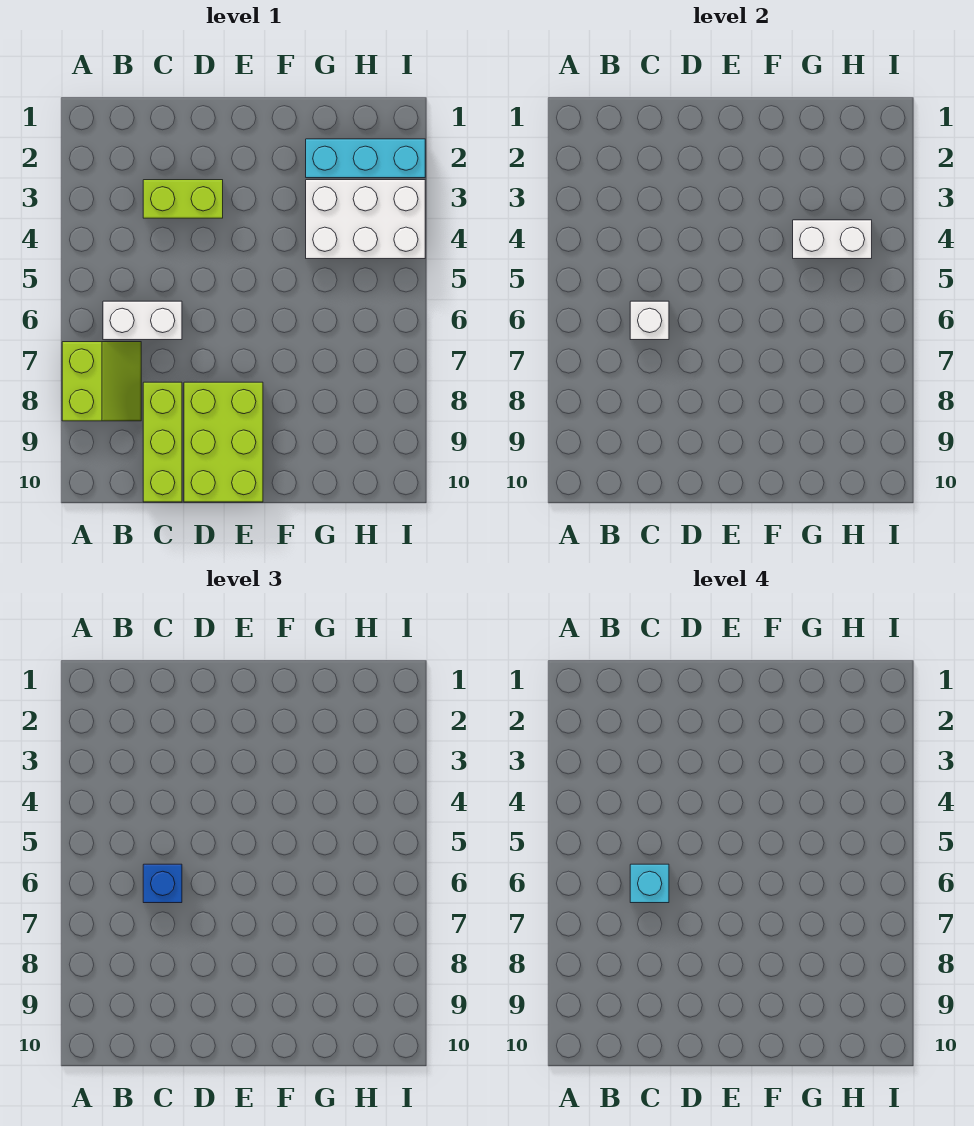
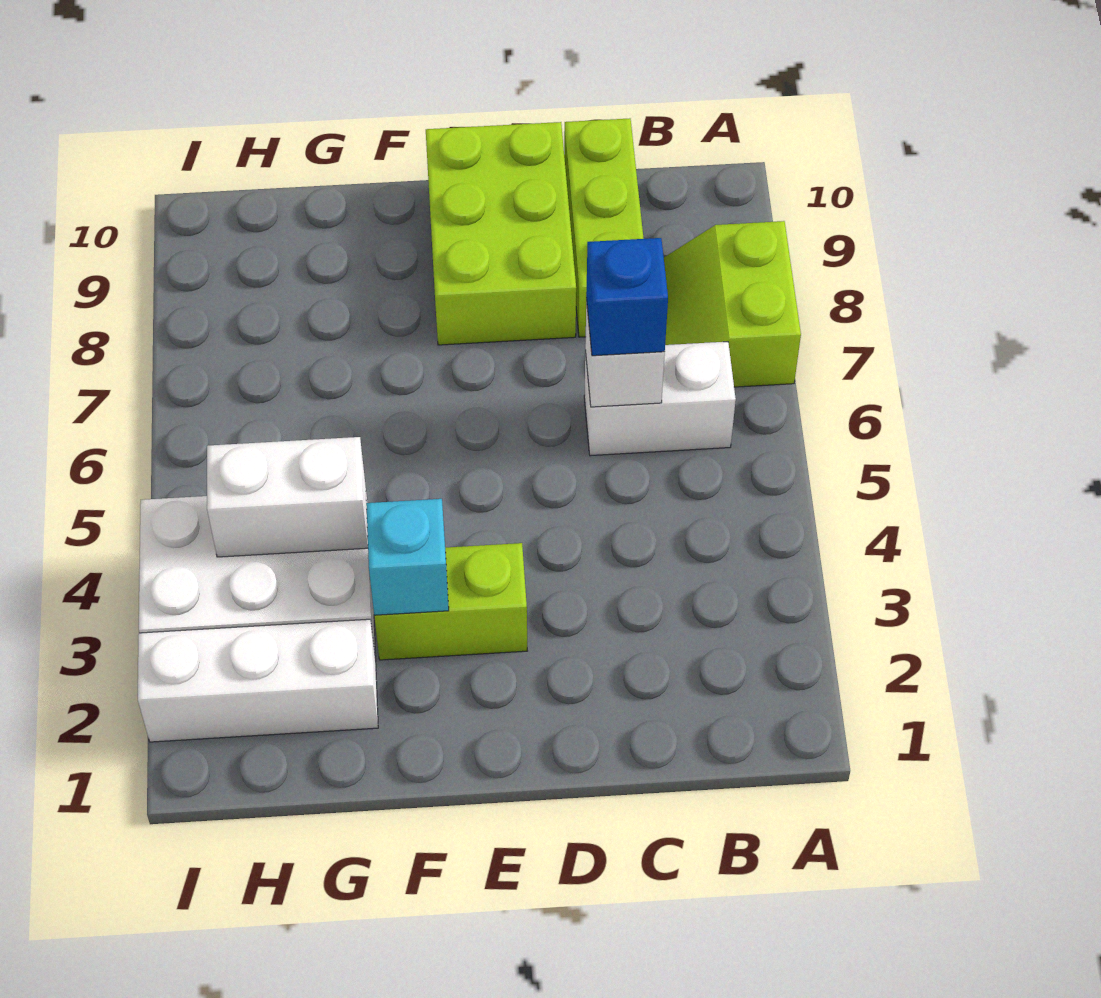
lime 1x2 brick [143,180,223,218] -> lime 1x2 brick moved to [374,543,527,660]
cyan 1x1 brick [630,864,669,903] -> cyan 1x1 brick moved to [366,499,449,615]
cyan 1x3 brick [306,139,425,178] -> white 1x3 brick [138,619,378,742]

